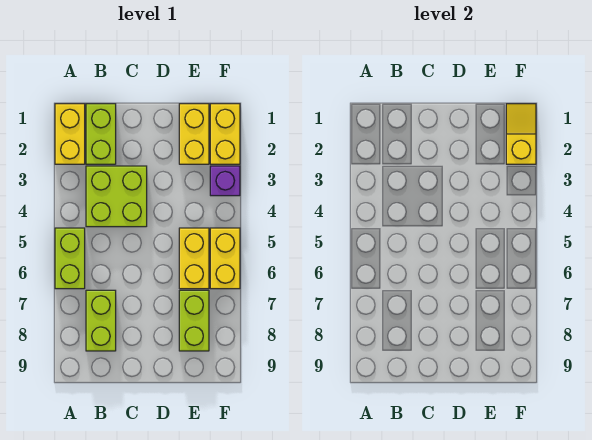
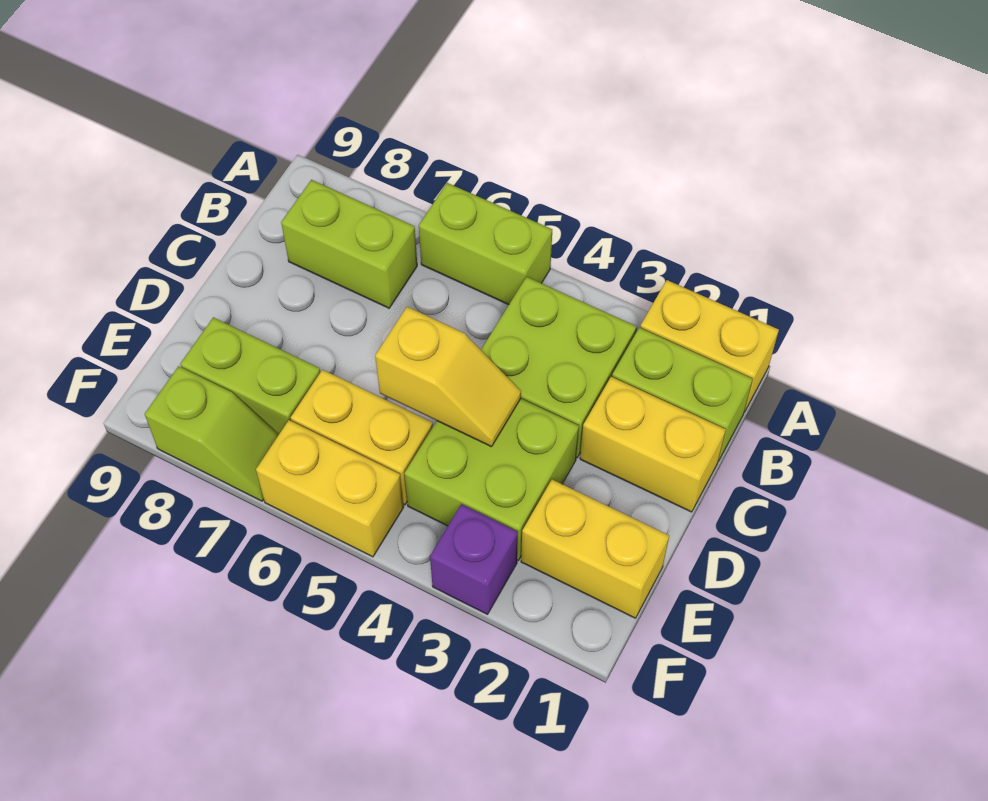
none -> lime 2x2 brick [404,399,579,560]
yellow 1x2 brick [210,104,240,164] -> yellow 1x2 brick moved to [580,377,726,512]
yellow 1x2 slope [506,104,536,164] -> yellow 1x2 slope moved to [375,307,521,447]
none -> lime 1x2 slope [145,366,279,501]

